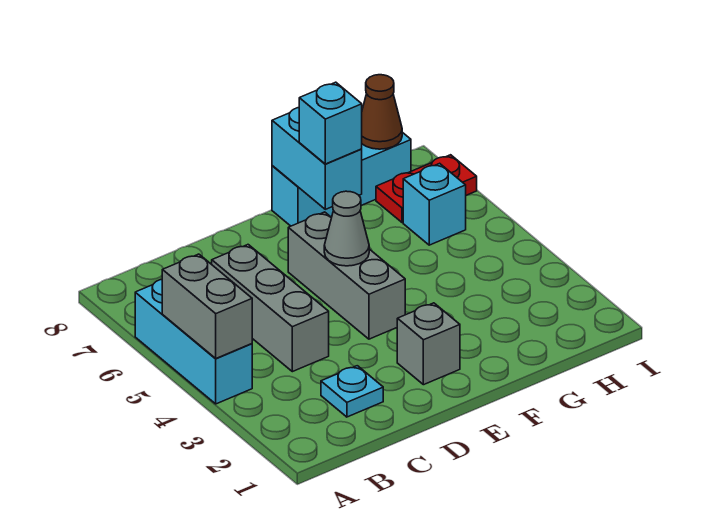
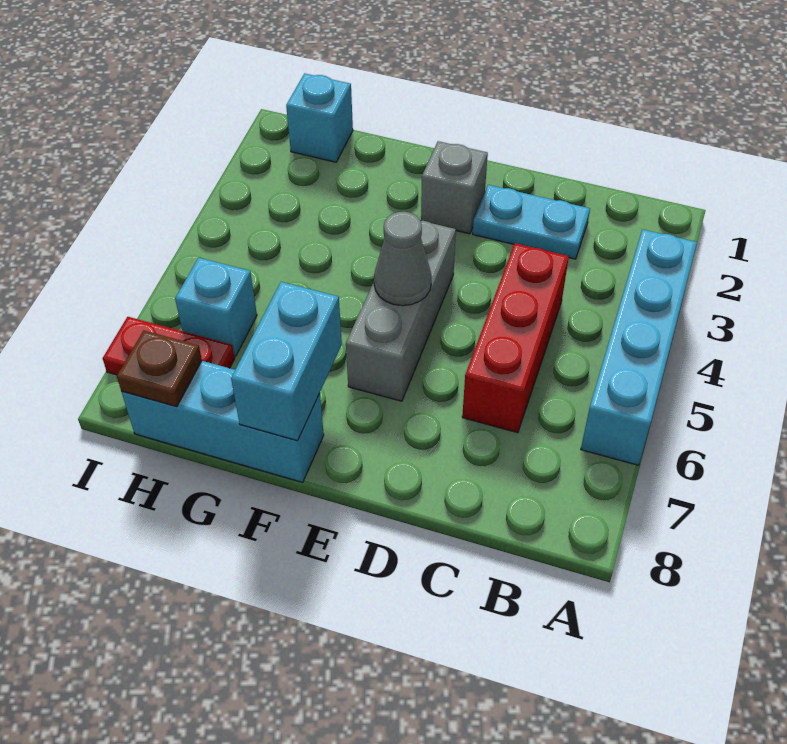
cyan 1x3 brick [135,279,252,404] -> cyan 1x4 brick [581,229,697,465]
grey 1x2 brick [162,254,252,359] -> none
cyan 1x1 plate [321,366,383,417] -> cyan 1x2 plate [473,185,590,259]
grey 1x3 brick [212,245,329,372] -> red 1x3 brick [462,243,569,433]
cyan 1x1 brick [299,82,362,164] -> cyan 1x1 brick moved to [286,73,353,162]
brown 1x1 cone [362,75,402,149] -> brown 1x1 plate [117,330,202,407]

